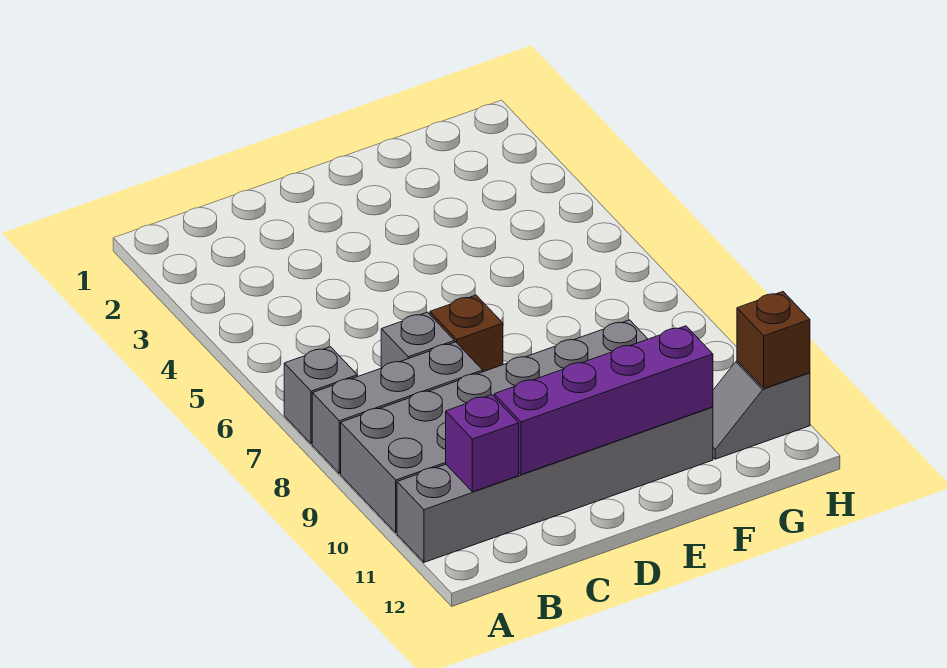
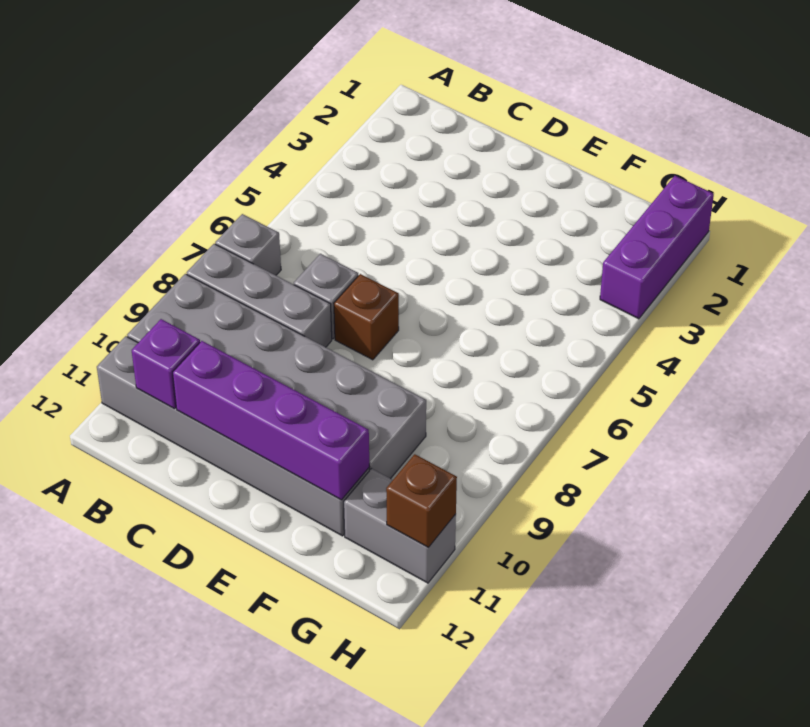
grey 1x2 slope [713,361,810,459] -> grey 1x2 brick [344,469,456,583]
none -> purple 1x3 brick [600,176,714,319]

